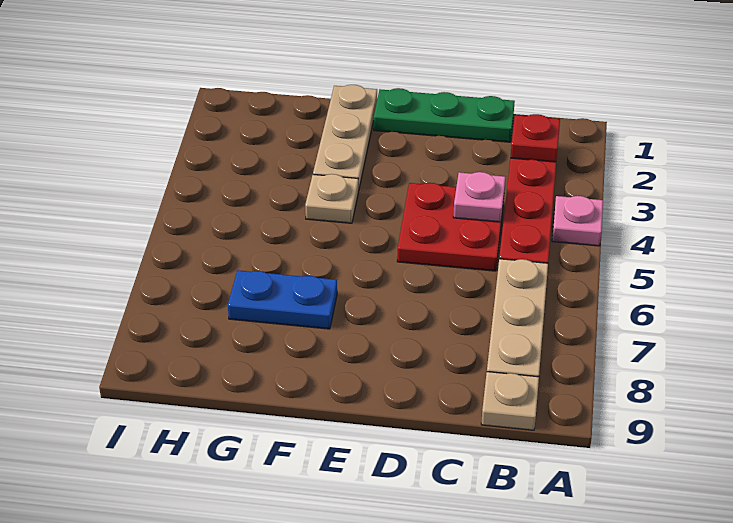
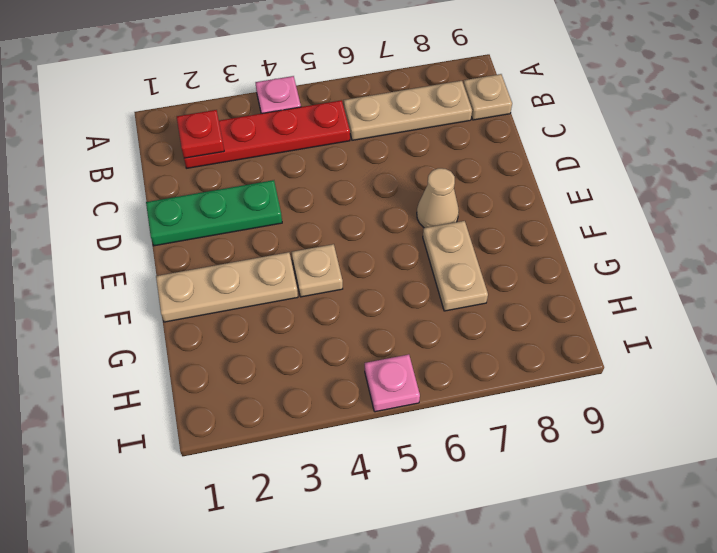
green 1x3 plate [374,88,515,142] -> green 1x3 plate turned to [146,180,282,246]
red 2x2 plate [397,183,504,271] -> none
pink 1x1 plate [453,172,505,222] -> pink 1x1 plate moved to [365,354,420,412]
none -> tan 1x1 cone [417,168,459,228]
blue 1x2 plate [228,270,337,329] -> tan 1x2 plate [423,221,488,311]

